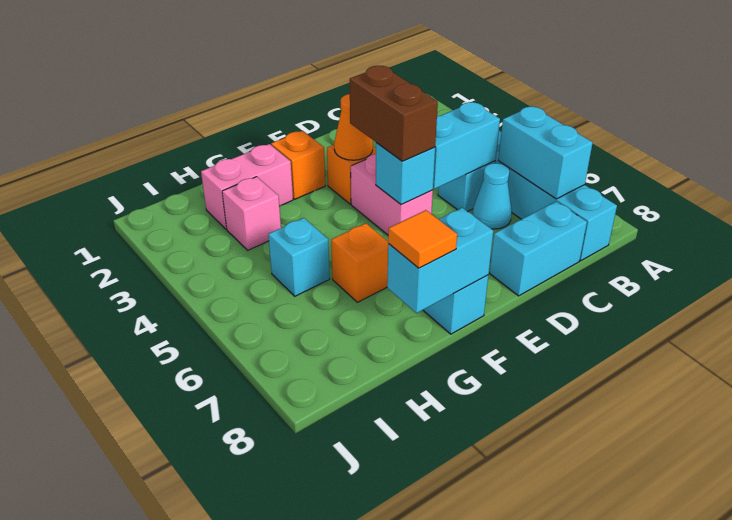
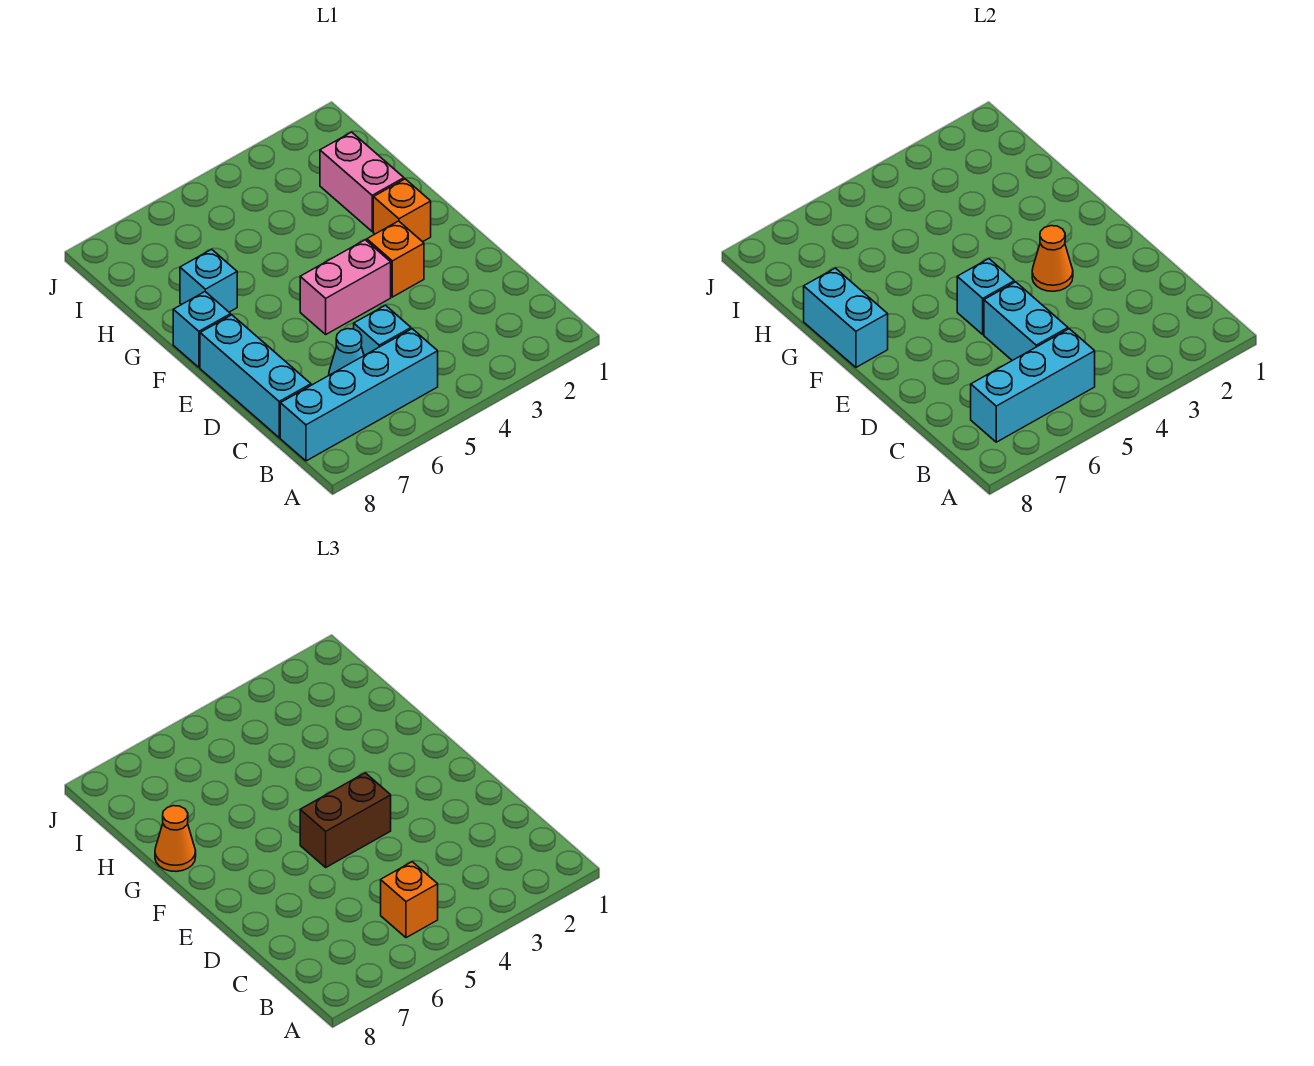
cyan 1x2 brick [498,107,593,199] -> cyan 1x3 brick [971,329,1095,442]
cyan 1x2 brick [490,201,587,296] -> cyan 1x3 brick [200,315,311,438]
orange 1x1 brick [331,223,389,302] -> orange 1x1 brick moved to [381,862,438,938]
orange 1x1 tile [388,210,457,268] -> orange 1x1 cone [155,806,196,871]
pink 1x1 brick [222,177,281,250] -> none
cyan 1x1 brick [268,218,330,296] -> cyan 1x1 brick moved to [180,249,237,312]

